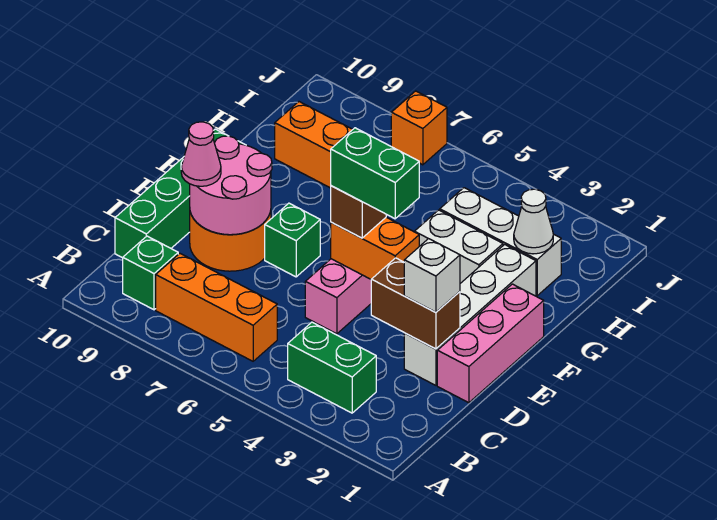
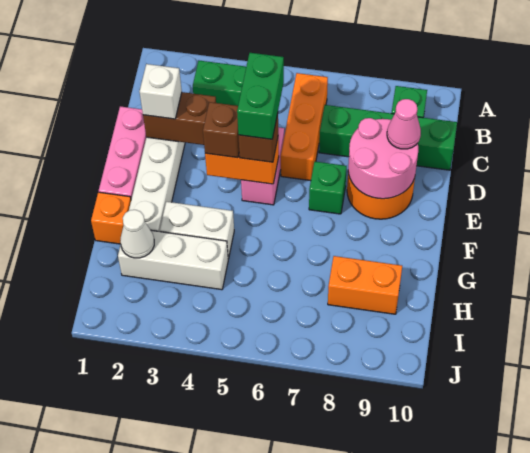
orange 1x3 brick [156,254,277,361] -> orange 1x3 brick turned to [281,73,328,181]
green 1x4 brick [115,129,245,258] -> green 1x4 brick turned to [319,105,457,170]
none -> brown 1x1 brick [203,102,239,158]
green 1x2 brick [331,128,419,219] -> green 1x2 brick turned to [237,53,284,139]
orange 1x1 brick [391,91,447,165] -> orange 1x1 brick moved to [91,192,131,244]

